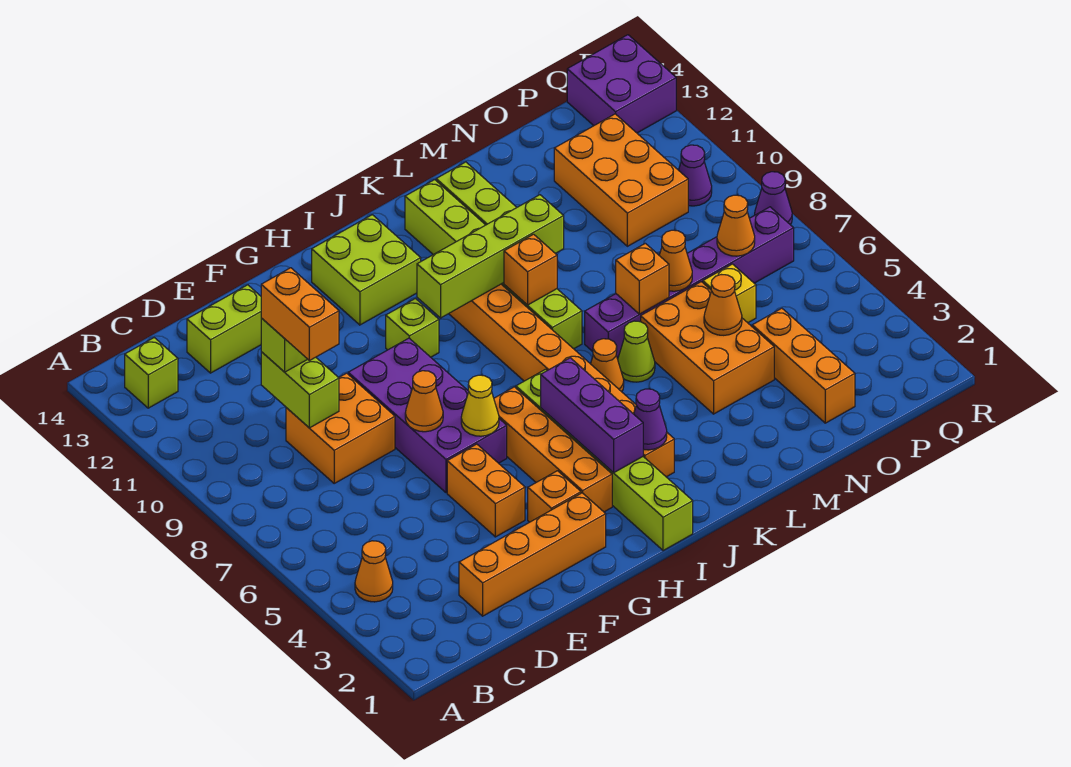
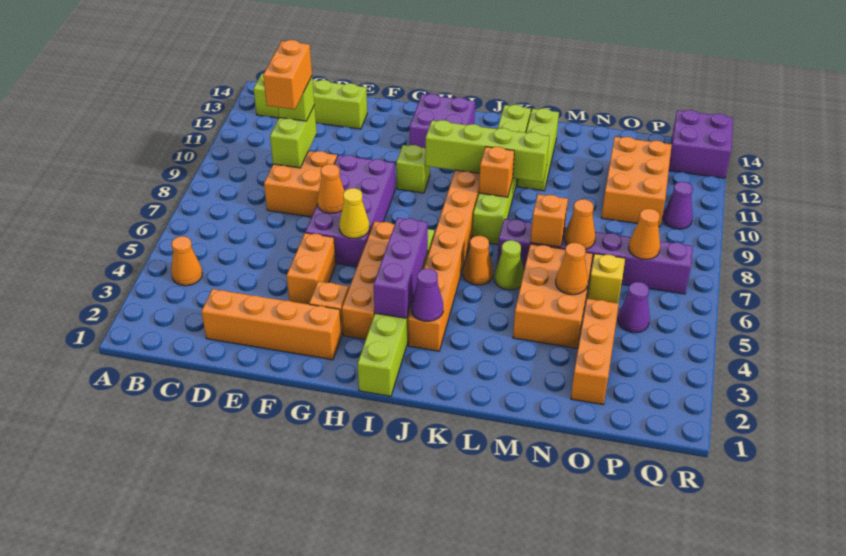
lime 2x2 brick [312,215,421,325] -> purple 2x2 brick [410,94,475,148]
purple 1x1 cone [755,172,792,225] -> purple 1x1 cone moved to [618,282,650,333]

